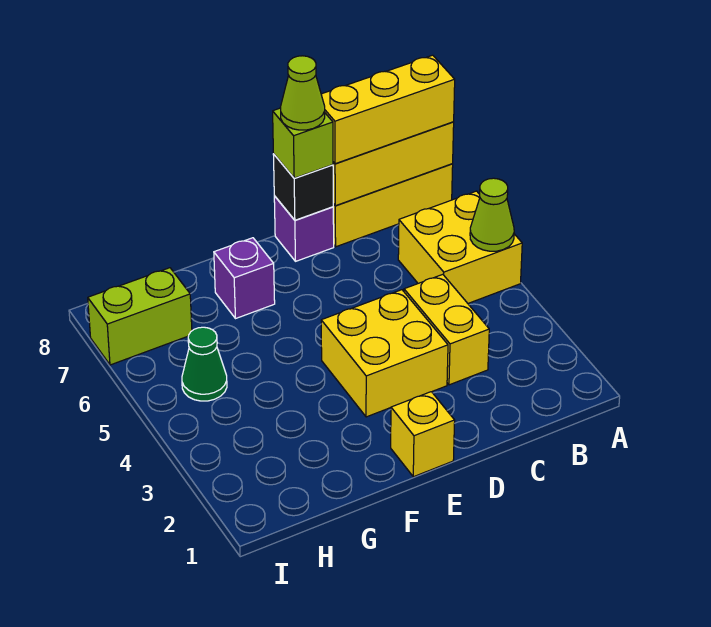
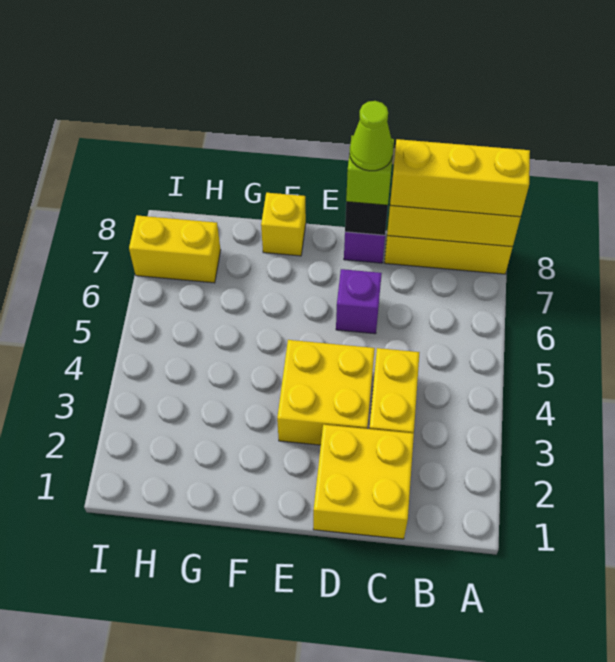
yellow 2x2 brick [398,191,522,303] -> yellow 2x2 brick moved to [313,425,414,539]
lime 1x1 cone [470,178,514,251] -> none
yellow 1x1 brick [391,392,455,477] -> yellow 1x1 brick moved to [261,193,306,256]
purple 1x1 brick [214,238,275,318] -> purple 1x1 brick moved to [336,269,382,334]
green 1x1 cone [182,327,227,401] -> none
lime 1x2 brick [88,268,192,365] -> yellow 1x2 brick [129,216,221,283]

